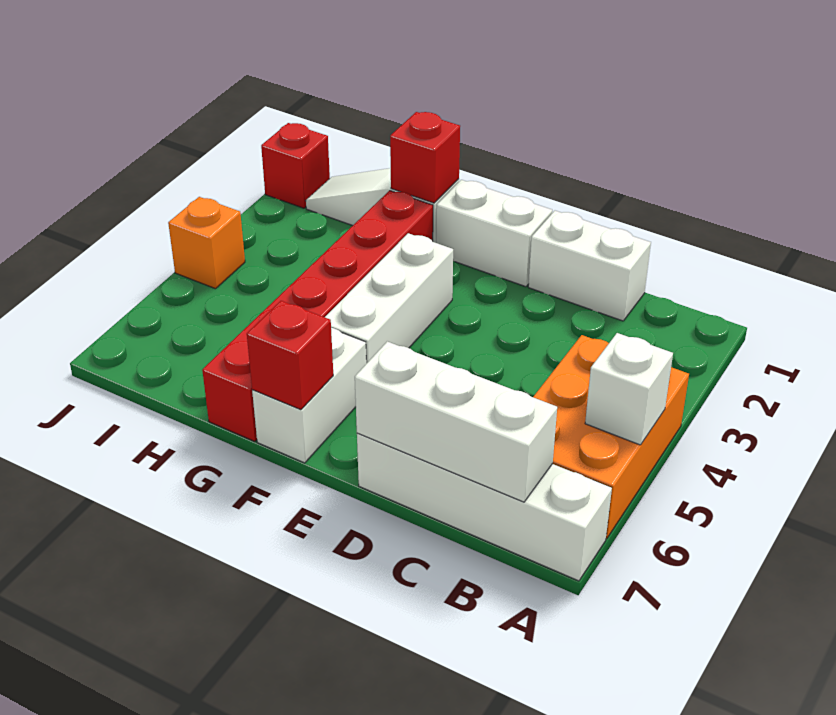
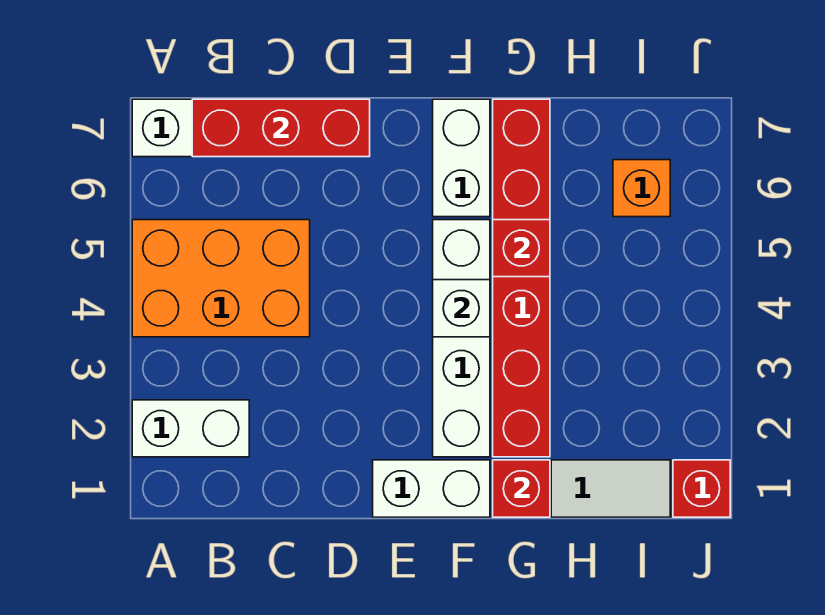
orange 2x3 brick [533,335,689,539] -> orange 2x3 brick turned to [132,220,310,337]
white 1x1 brick [585,333,673,445] -> white 1x1 brick moved to [433,280,490,337]
white 1x3 brick [355,341,557,502] -> red 1x3 brick [192,99,370,157]
white 1x2 brick [528,211,651,321] -> white 1x2 brick moved to [132,400,249,457]
white 1x3 brick [325,233,453,364] -> white 1x4 brick [433,220,490,457]
red 1x1 brick [247,301,333,410] -> red 1x1 brick moved to [493,220,550,277]
orange 1x1 brick [168,197,245,289] -> orange 1x1 brick moved to [613,160,670,217]

